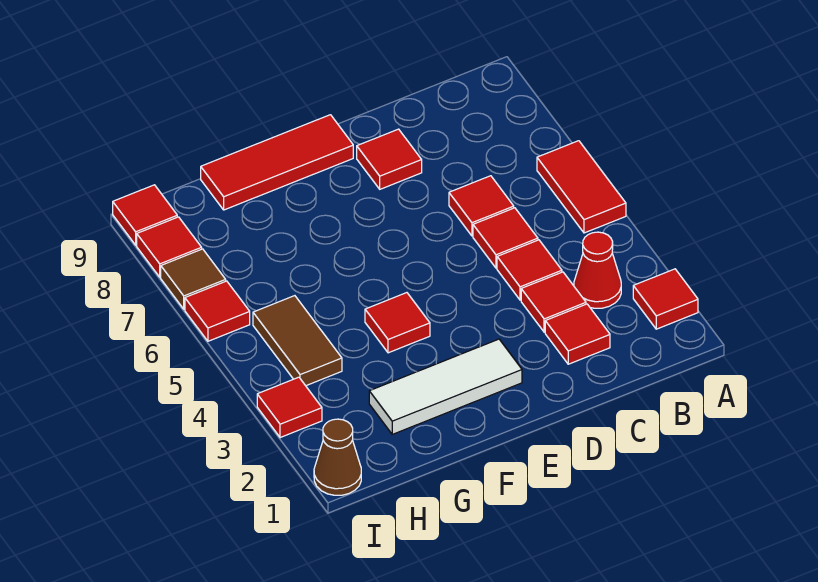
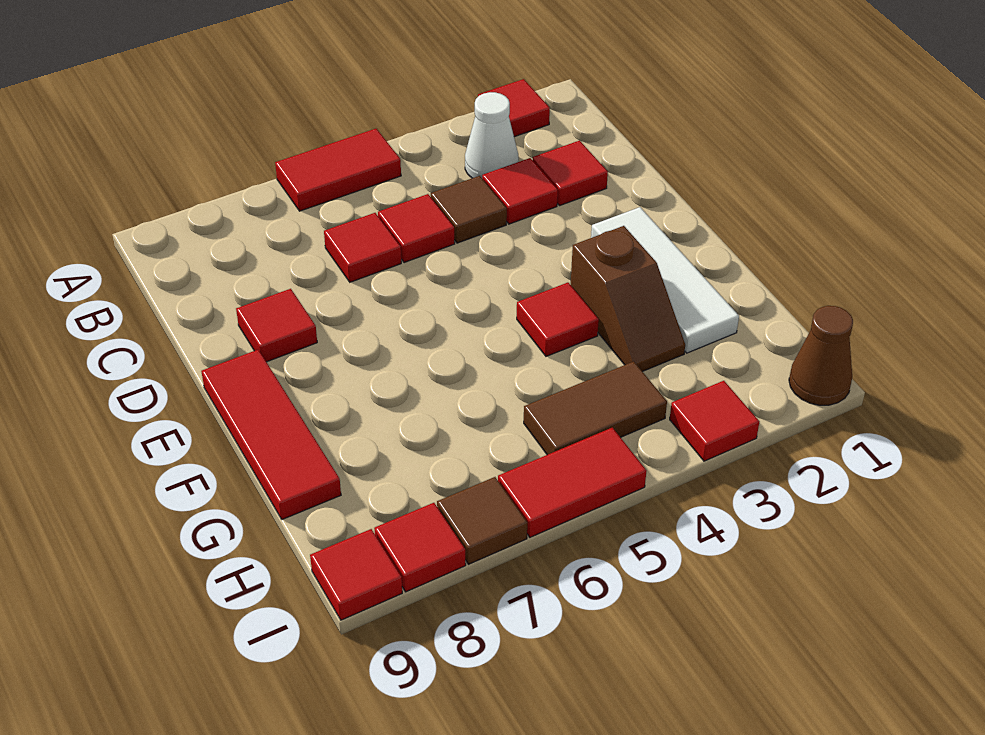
red 1x1 cone [574,232,621,308] -> white 1x1 cone [465,92,519,178]
red 1x1 tile [497,240,562,300] -> brown 1x1 tile [431,176,507,243]
none -> brown 1x2 slope [571,226,685,372]
red 1x1 tile [185,281,250,341] -> red 1x2 tile [498,428,646,537]

